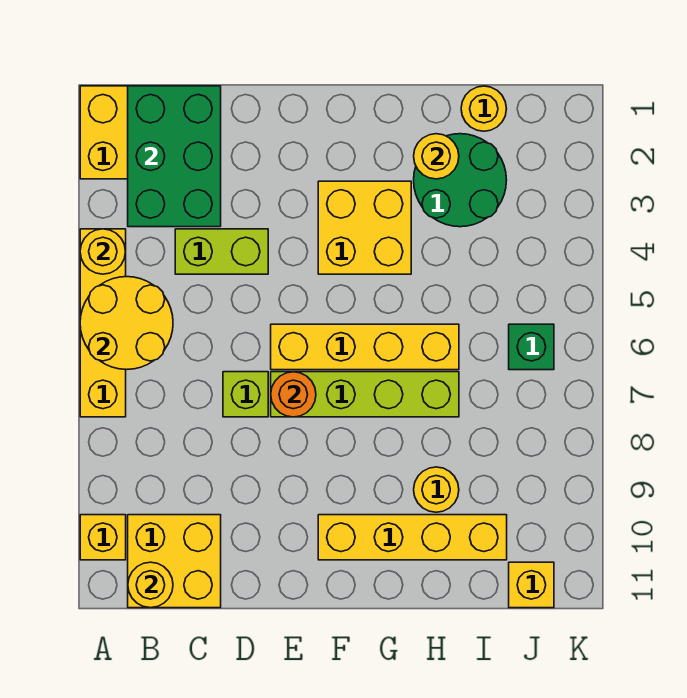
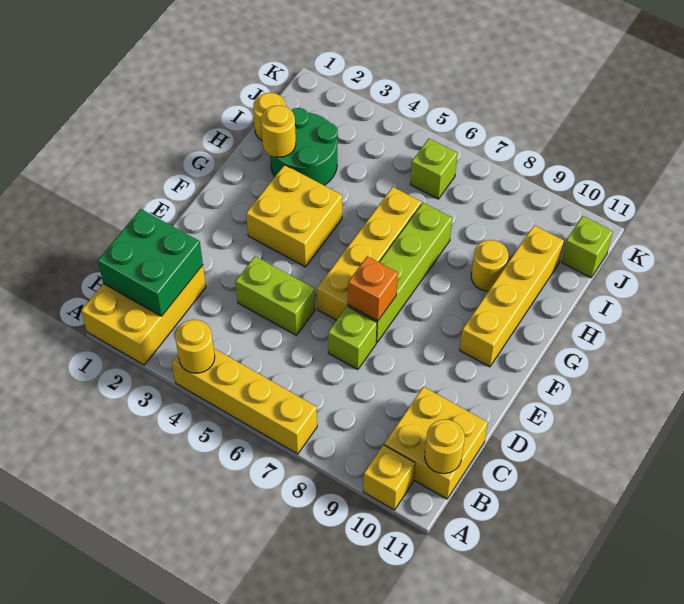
yellow 2x2 round brick [80,277,173,370] -> none
green 2x3 brick [128,86,221,227] -> green 2x2 brick [98,209,203,316]
lime 1x2 brick [175,229,268,274] -> lime 1x2 brick turned to [236,256,315,335]
orange 1x1 round brick [271,372,316,417] -> orange 1x1 brick [348,256,398,321]
green 1x1 brick [509,324,554,370] -> lime 1x1 brick [410,139,457,199]
yellow 1x1 brick [509,562,554,608] -> lime 1x1 brick [562,216,613,278]

